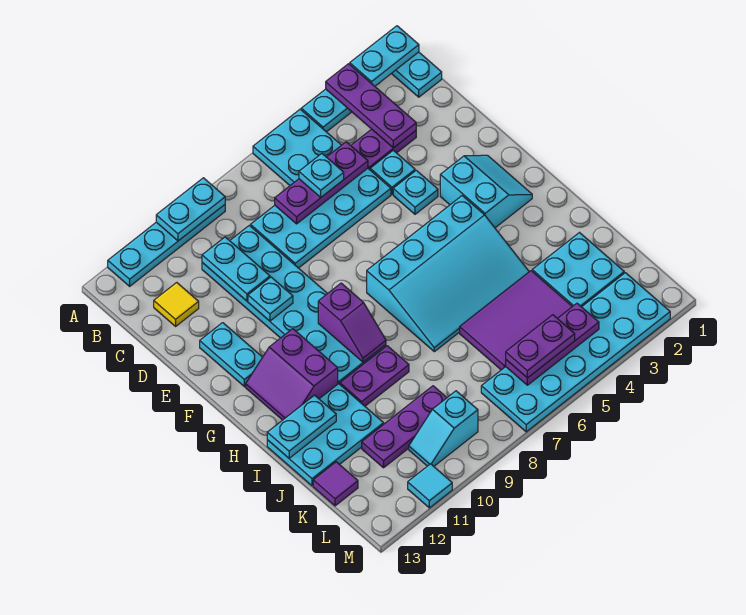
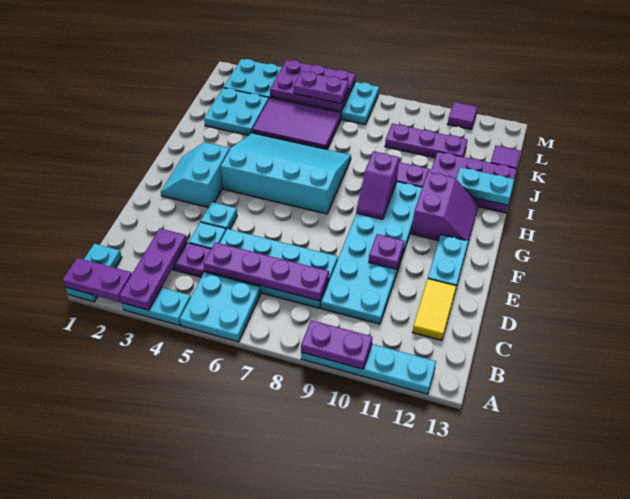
cyan 1x2 plate [350,26,419,86] -> purple 1x2 plate [63,258,132,302]
cyan 1x2 plate [156,178,225,241] -> purple 1x2 plate [301,320,372,369]
purple 1x3 plate [275,142,368,224] -> purple 1x4 plate [204,242,329,301]
cyan 1x1 plate [299,154,344,197] -> none
cyan 1x2 plate [202,237,270,301] -> none
yellow 1x1 tile [154,283,199,326] -> yellow 1x2 tile [412,279,456,340]
cyan 1x1 plate [248,277,293,321] -> purple 1x1 plate [369,234,404,269]
purple 1x2 slope [318,283,386,362] -> purple 1x2 slope turned to [356,151,399,219]
cyan 2x3 plate [267,384,384,486] -> purple 2x3 plate [431,151,517,213]
purple 1x3 plate [506,303,599,385] -> purple 2x3 plate [270,60,356,112]
cyan 1x2 slope [409,391,478,466] -> none
cyan 1x1 tile [408,464,452,508] -> purple 1x1 tile [448,102,477,129]

